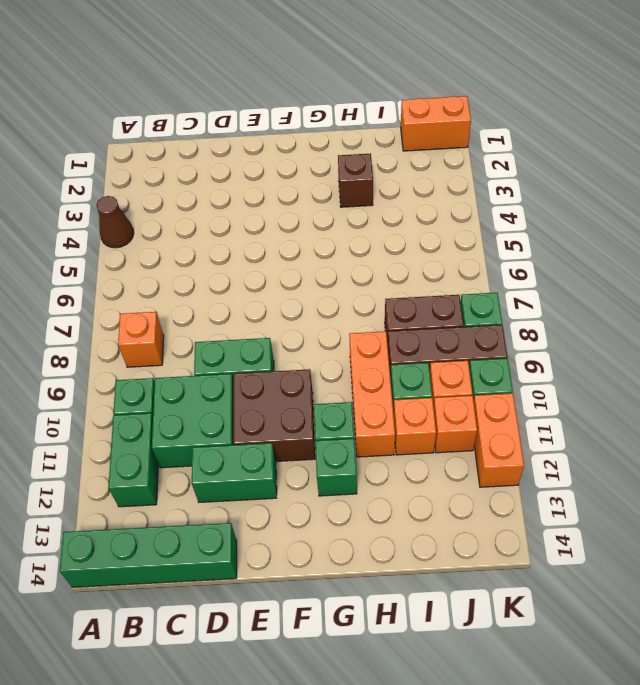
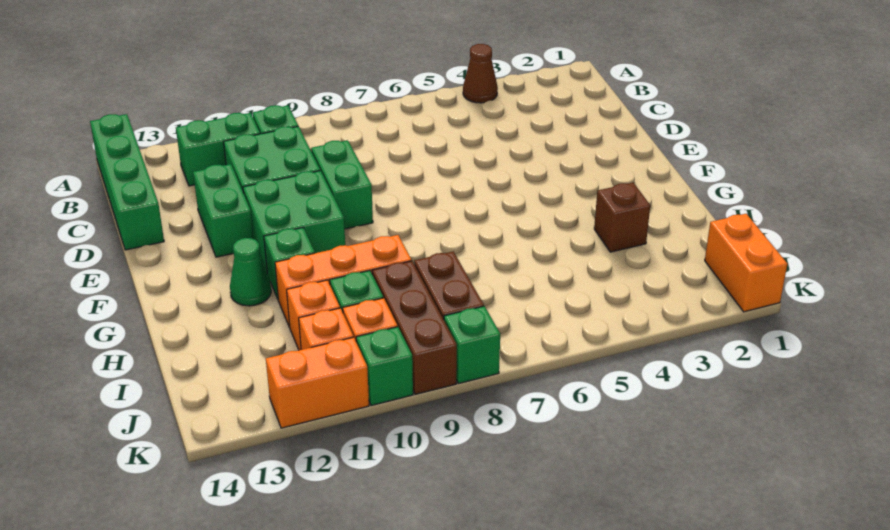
orange 1x1 brick [118,312,164,367] -> none
brown 2x2 brick [233,369,315,461] -> green 2x2 brick [243,171,345,272]
green 1x1 brick [315,439,357,496] -> green 1x1 cone [230,238,271,306]

